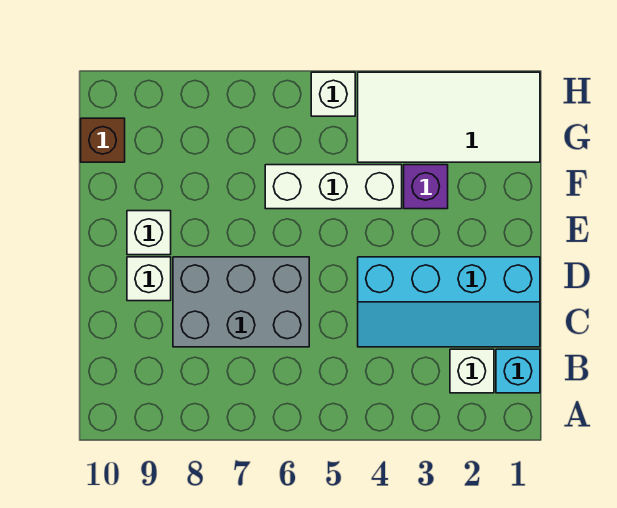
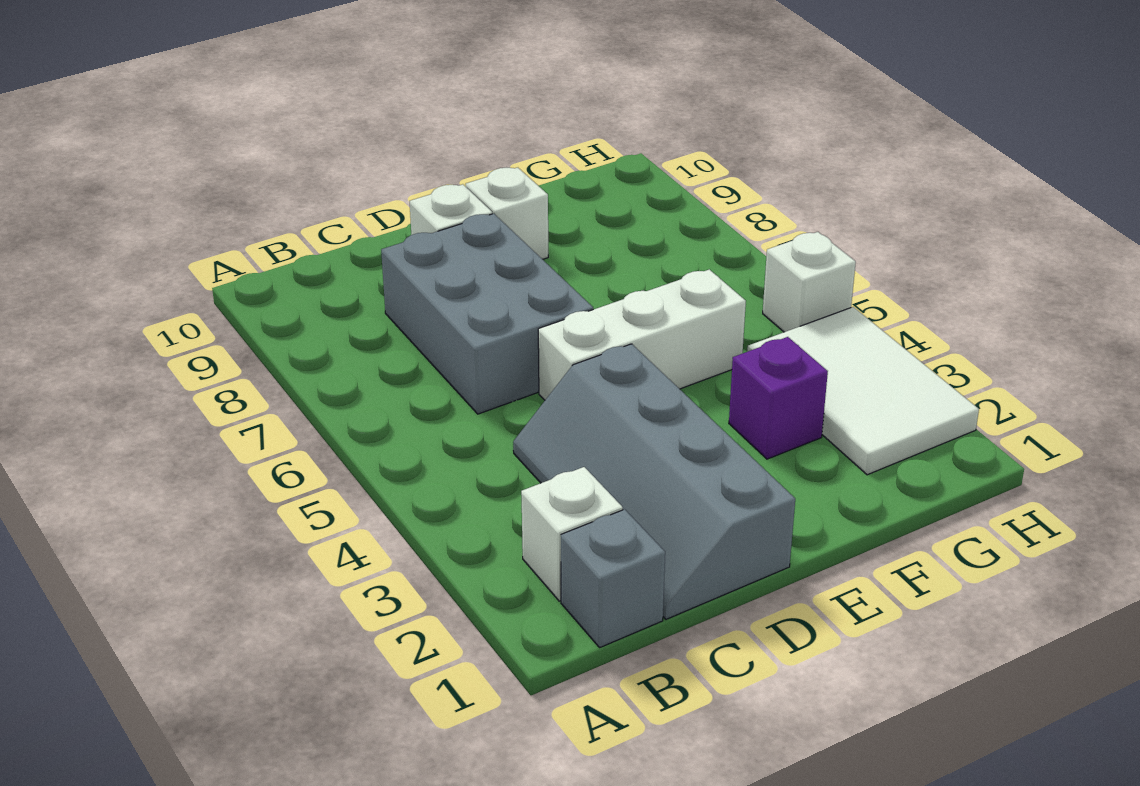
cyan 1x1 brick [496,349,540,393] -> grey 1x1 brick [561,509,665,647]
cyan 2x4 slope [358,257,540,347] -> grey 2x4 slope [513,344,795,619]
white 1x3 brick [265,165,402,209] -> white 1x3 brick turned to [538,269,746,400]
white 2x4 tile [358,72,540,162] -> white 2x3 tile [747,307,979,475]
brown 1x1 brick [81,118,125,162] -> none

